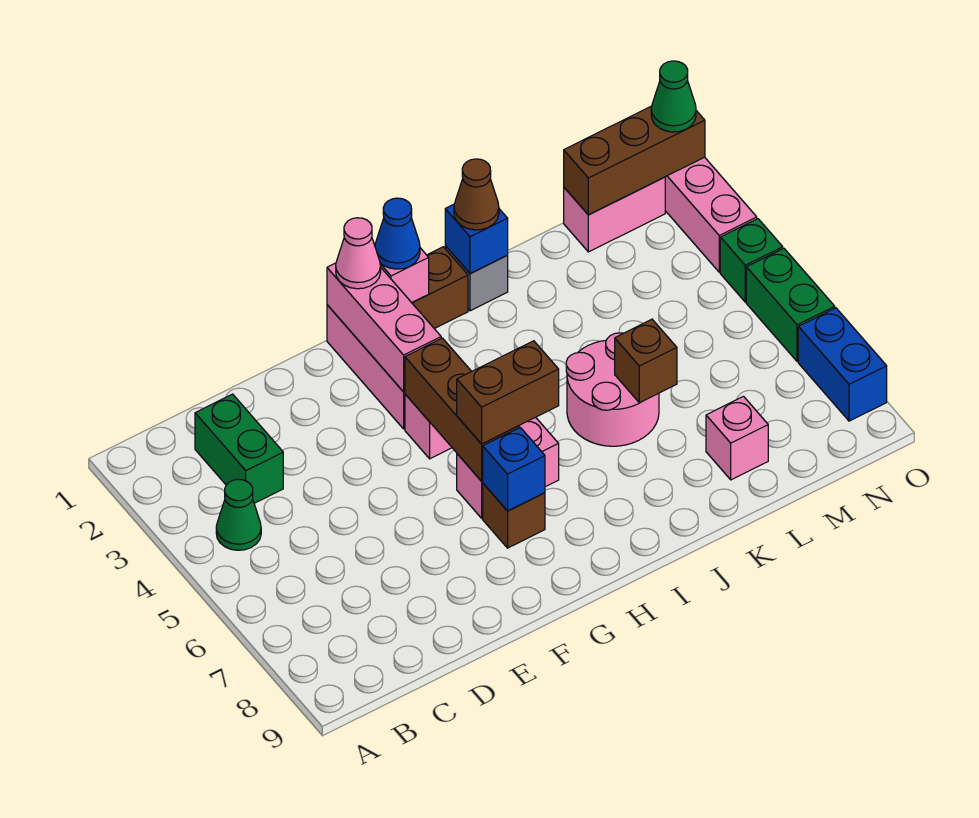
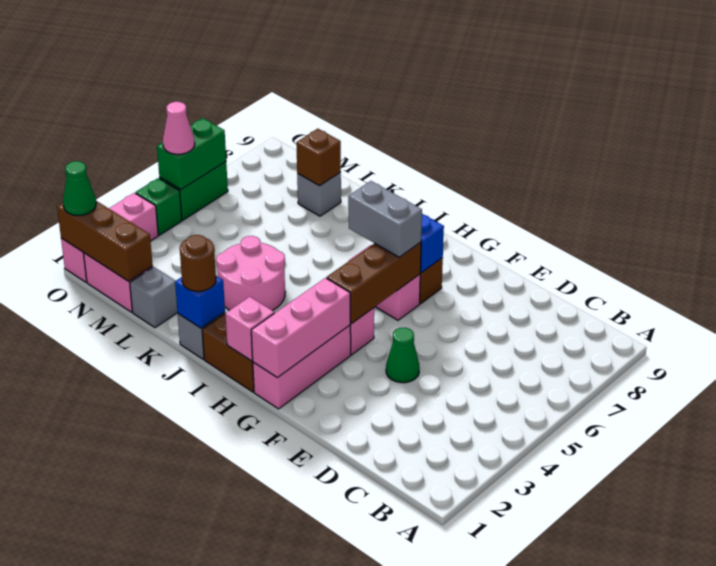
green 1x1 cone [216,479,261,550] -> green 1x1 cone moved to [386,328,420,383]
green 1x2 brick [195,394,283,503] -> green 1x2 brick moved to [157,118,226,190]
pink 1x1 cone [336,218,381,289] -> pink 1x1 cone moved to [163,102,195,154]
brown 1x2 brick [457,341,559,444] -> grey 1x2 brick [348,181,422,257]
blue 1x1 cone [375,198,420,269] -> none
brown 1x1 cone [454,159,499,230] -> brown 1x1 round brick [180,235,216,291]
pink 2x2 round brick [566,333,659,446] -> pink 2x2 round brick moved to [216,236,285,311]
brown 1x1 brick [615,319,677,403] -> brown 1x1 brick moved to [296,129,341,186]
none -> grey 1x1 brick [130,267,178,328]
pink 1x1 brick [706,396,768,480] -> grey 1x1 brick [297,172,341,216]
blue 1x2 brick [798,308,887,421] -> none

